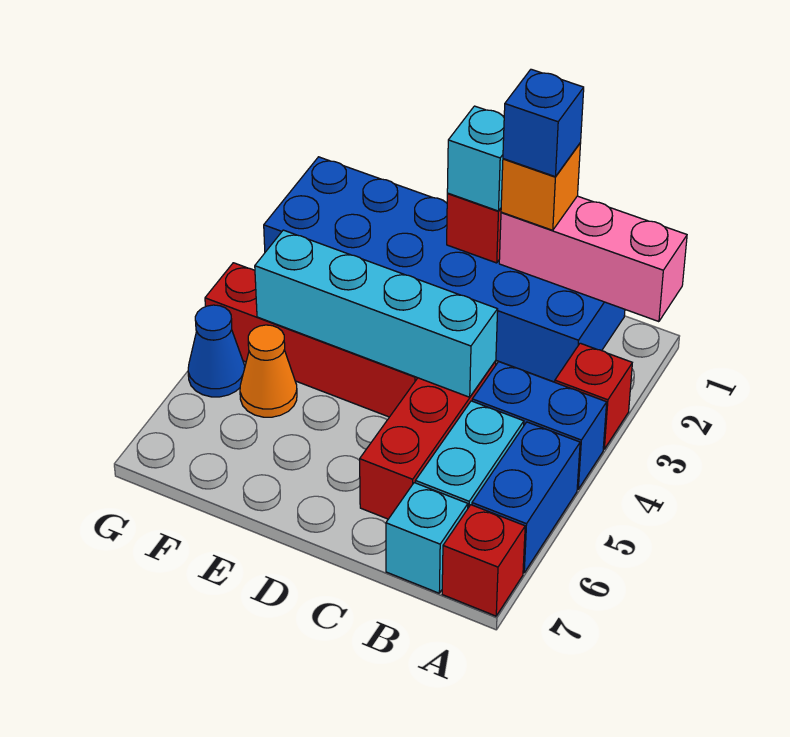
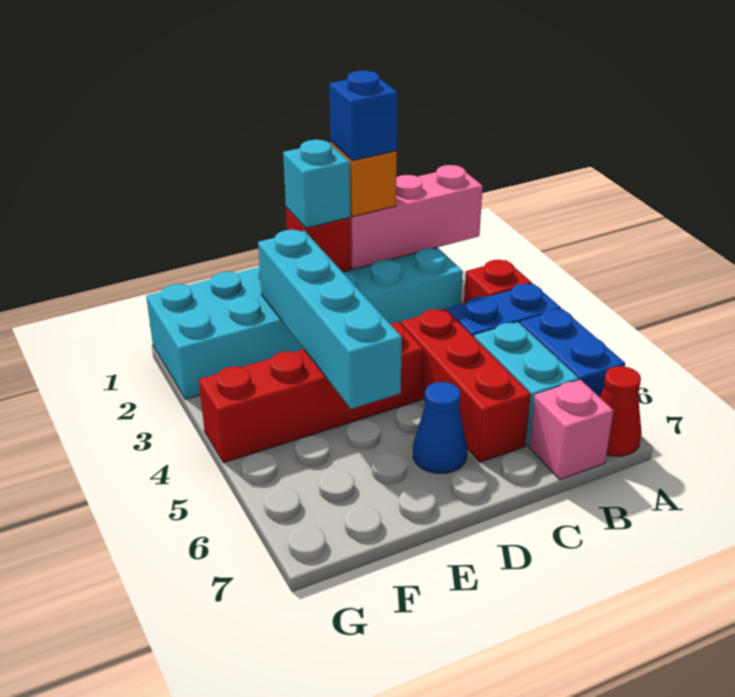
red 1x1 brick [442,505,525,616] -> red 1x1 cone [600,366,642,456]
blue 2x6 brick [264,157,625,382] -> cyan 2x6 brick [146,247,462,399]
cyan 1x1 brick [386,483,468,593] -> pink 1x1 brick [529,380,614,480]
cyan 1x4 brick [255,230,498,397] -> cyan 1x4 brick turned to [258,230,402,409]
orange 1x1 cone [240,325,297,417] -> none
blue 1x1 cone [188,305,245,397] -> blue 1x1 cone moved to [413,382,467,473]

